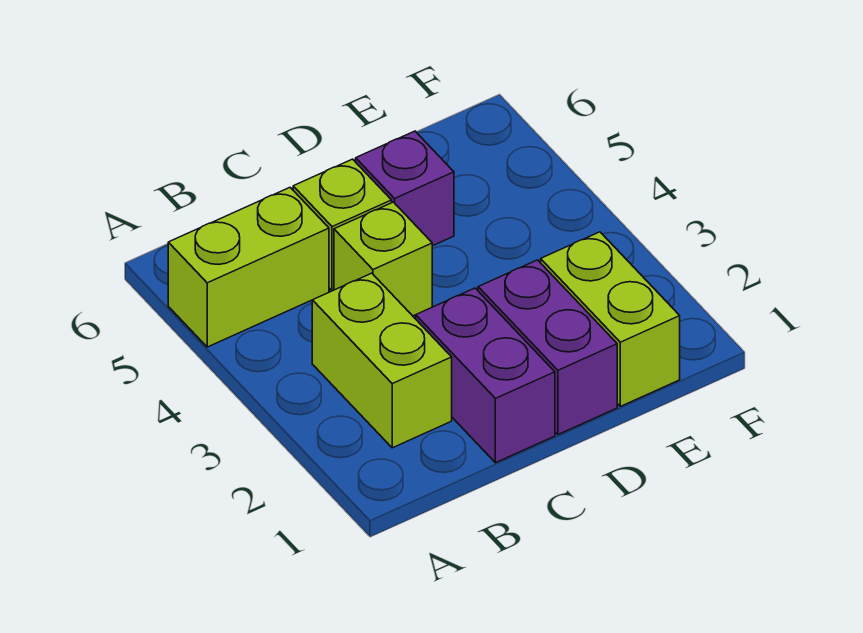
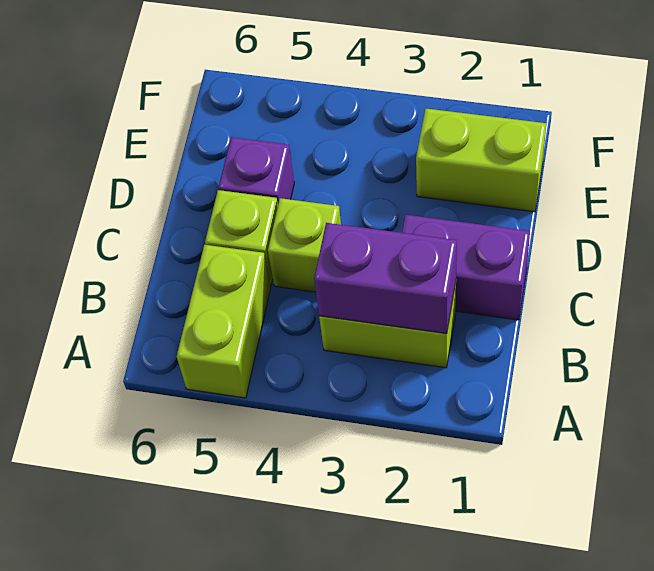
purple 1x2 brick [478,260,617,435] -> purple 1x2 brick moved to [314,223,457,334]

